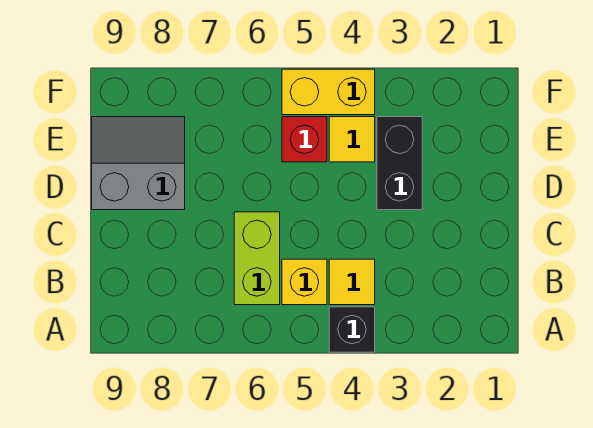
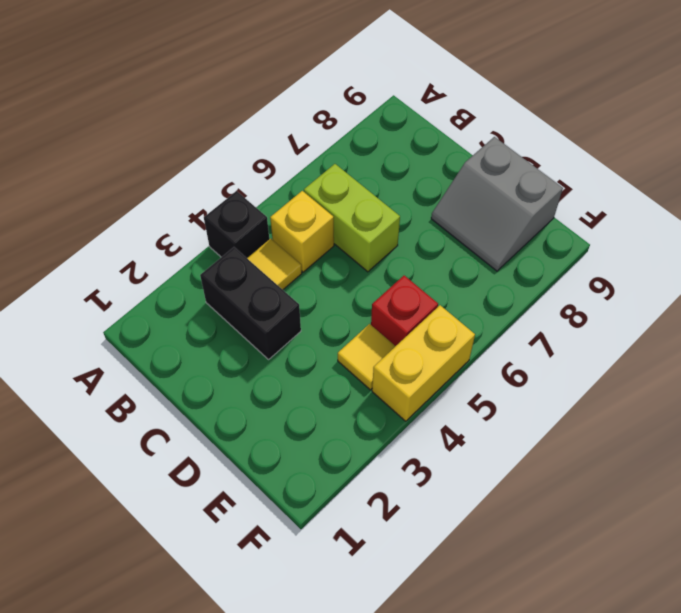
black 1x2 brick [377,117,422,210] -> black 1x2 brick moved to [200,247,301,359]
grey 2x2 slope [92,117,185,210] -> grey 2x2 slope turned to [431,137,563,271]

